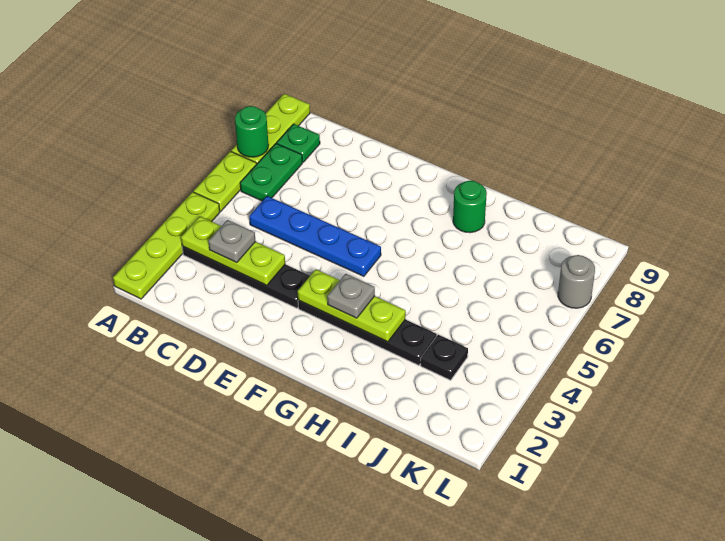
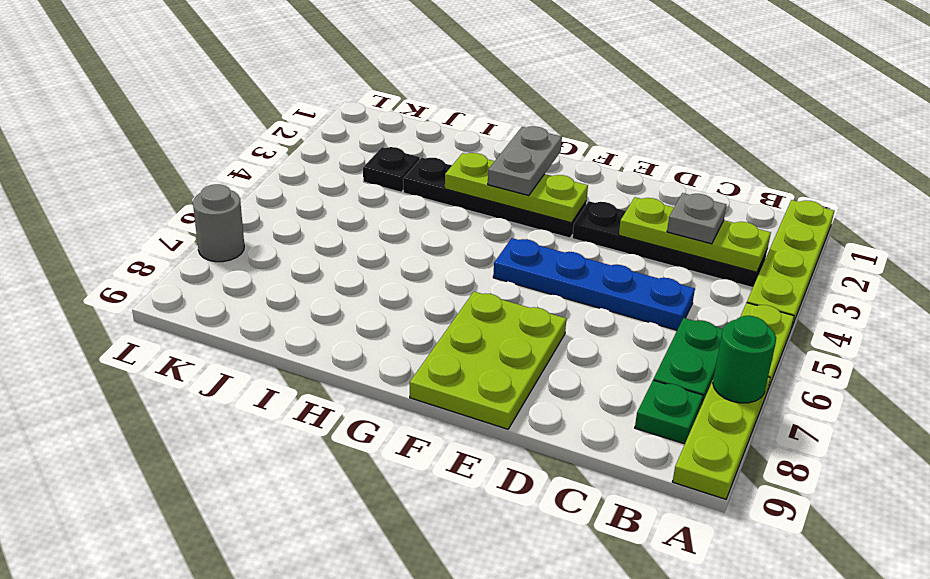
none -> lime 2x3 plate [410,292,566,429]
grey 1x1 plate [327,274,375,318] -> grey 1x2 plate [488,126,562,196]
green 1x1 round brick [453,181,487,233] -> none

